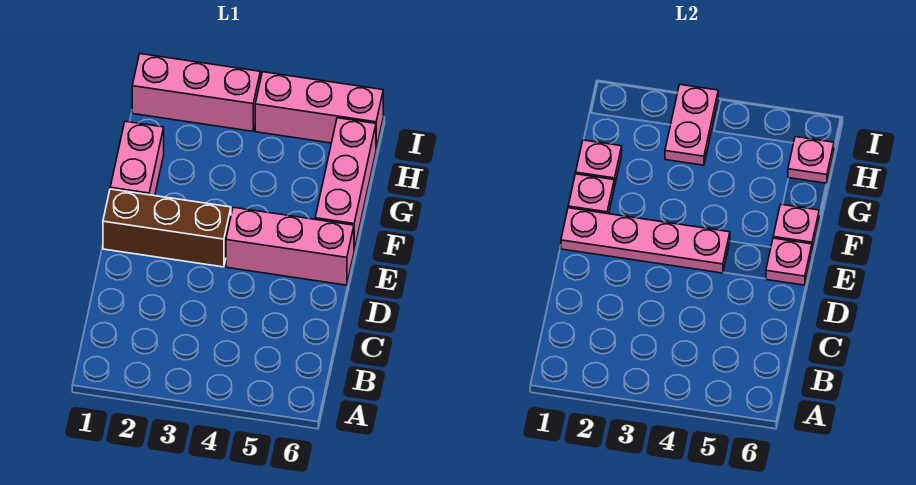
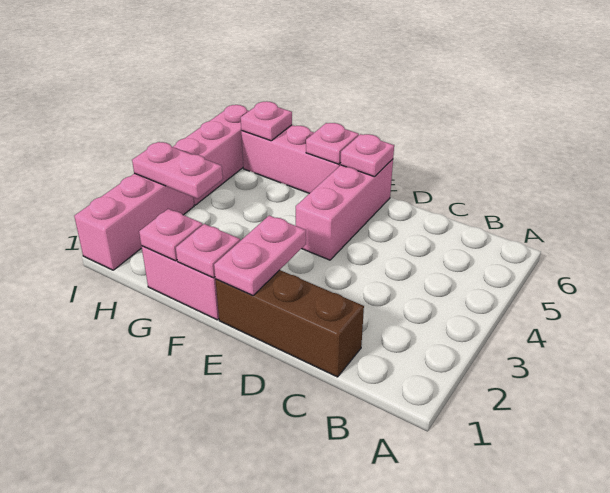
brown 1x3 brick [103,189,231,267] -> brown 1x3 brick turned to [215,270,364,377]
pink 1x4 plate [561,208,730,273] -> pink 1x2 plate [214,216,306,295]

